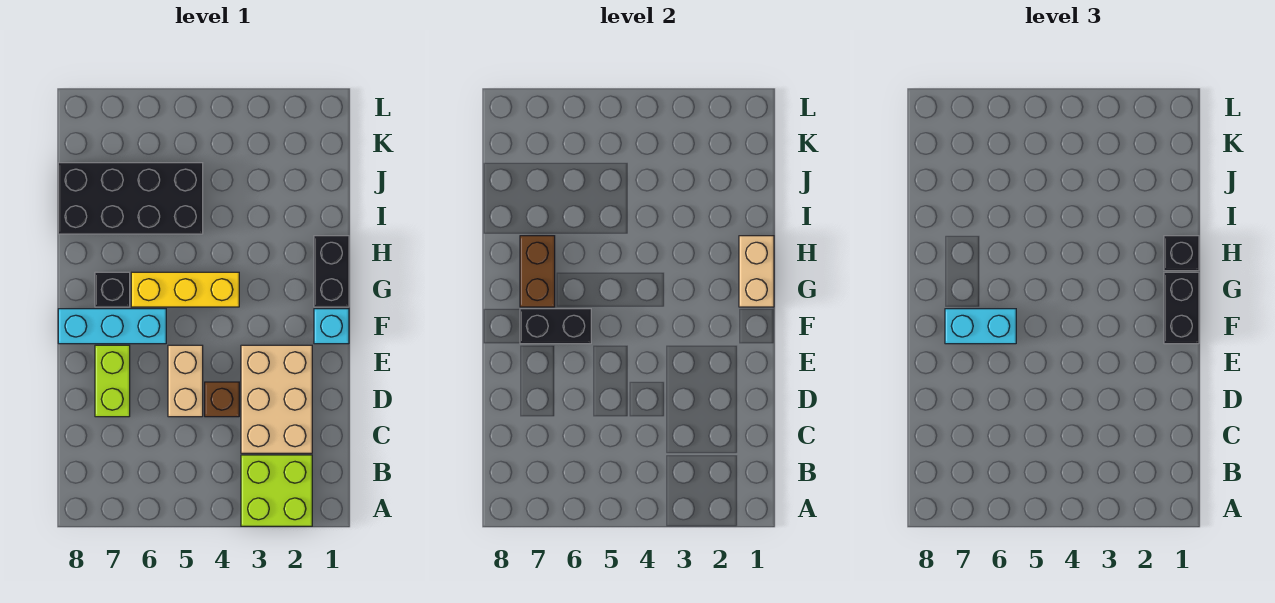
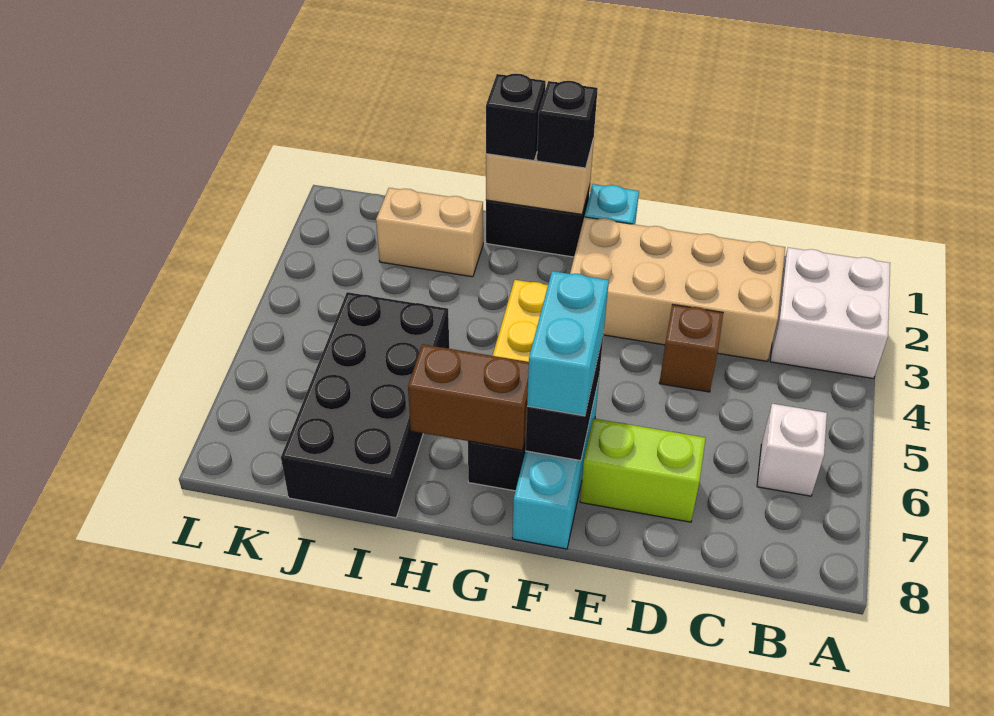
lime 2x2 brick [241,455,312,526] -> white 2x2 brick [770,248,890,379]
none -> white 1x1 brick [757,404,827,496]
tan 2x3 brick [241,345,312,453] -> tan 2x4 brick [570,217,785,361]
tan 1x2 brick [168,345,203,417] -> tan 1x2 brick moved to [376,188,483,277]
black 1x2 brick [1164,272,1199,344] -> black 1x1 brick [537,81,598,168]

